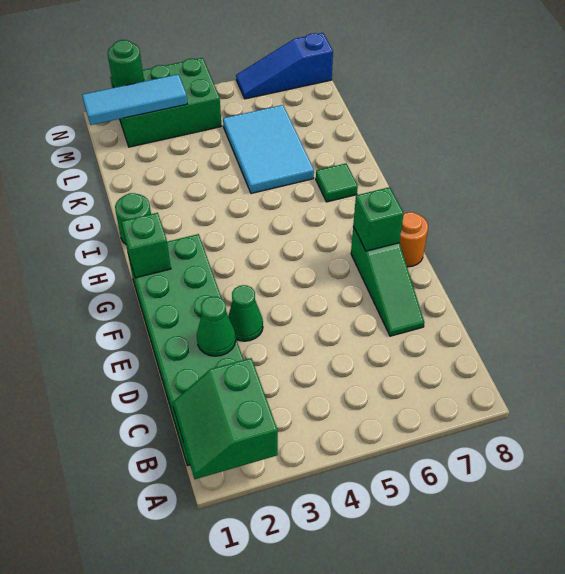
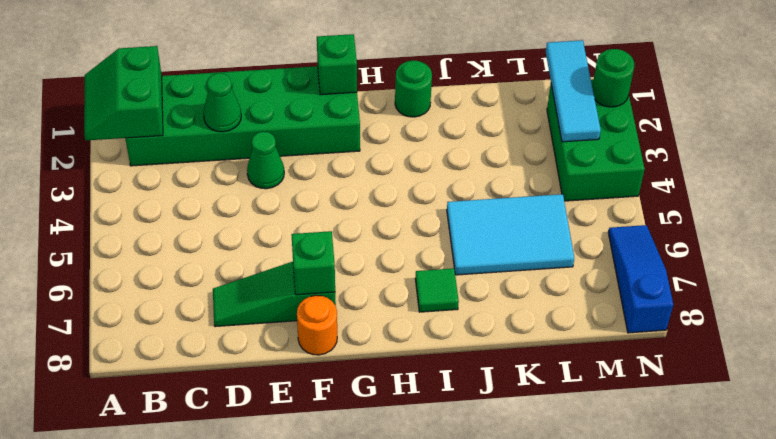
green 2x2 slope [172,358,278,479] -> green 2x2 slope turned to [84,46,163,140]

